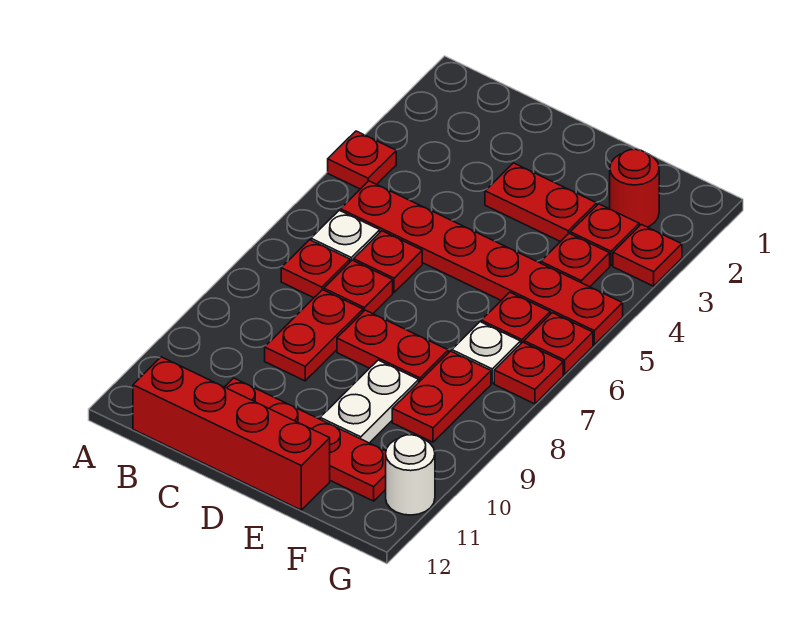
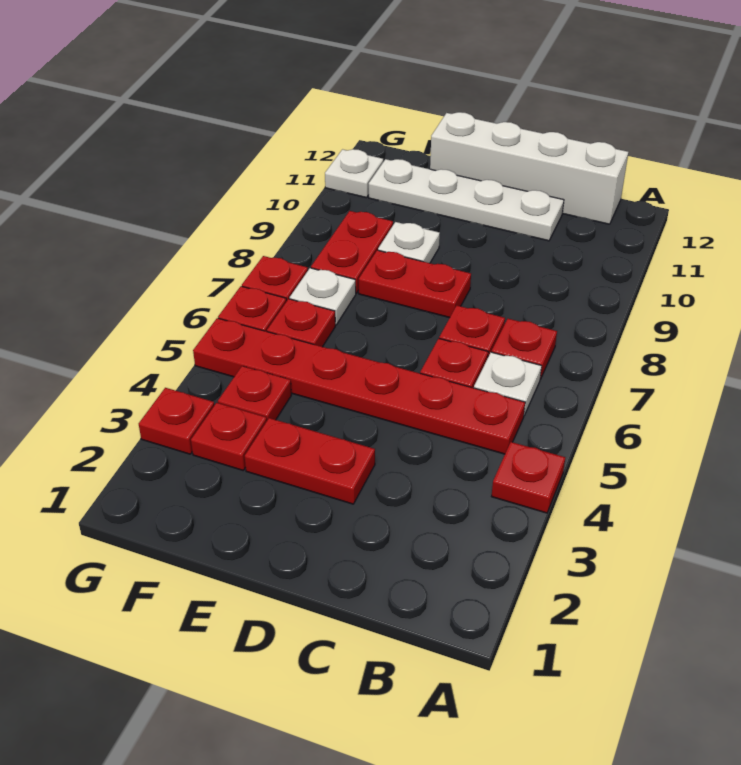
red 1x4 brick [133,357,330,510] -> white 1x4 brick [430,112,628,224]
red 1x2 plate [265,290,363,381] -> none
red 1x4 plate [225,378,386,501] -> white 1x4 plate [369,159,564,241]
white 1x2 plate [320,360,419,443] -> white 1x1 plate [378,222,440,263]
red 1x1 round brick [610,149,659,227] -> none
white 1x1 round brick [386,435,435,515] -> white 1x1 plate [325,149,383,198]

